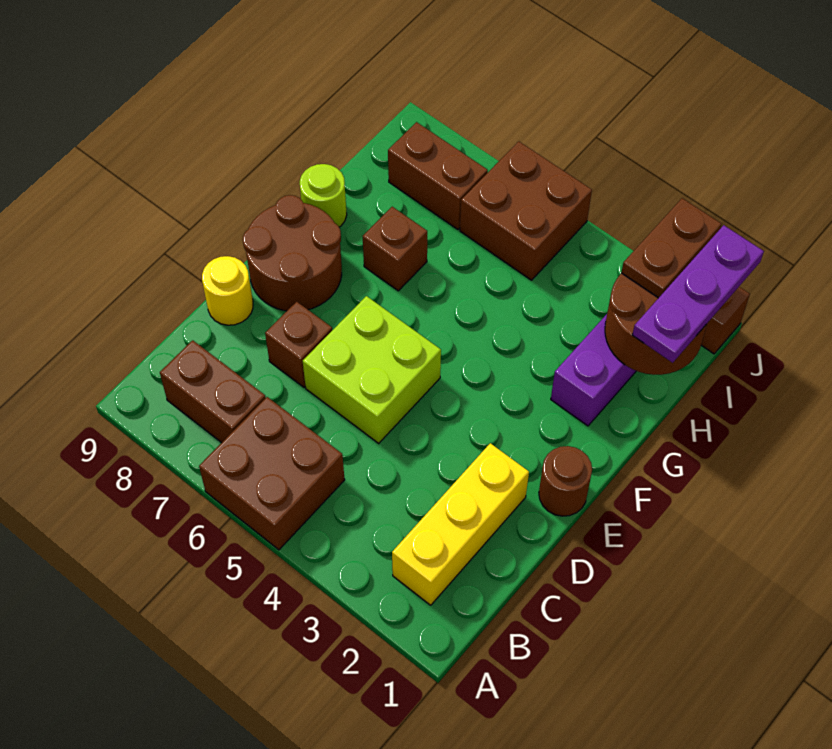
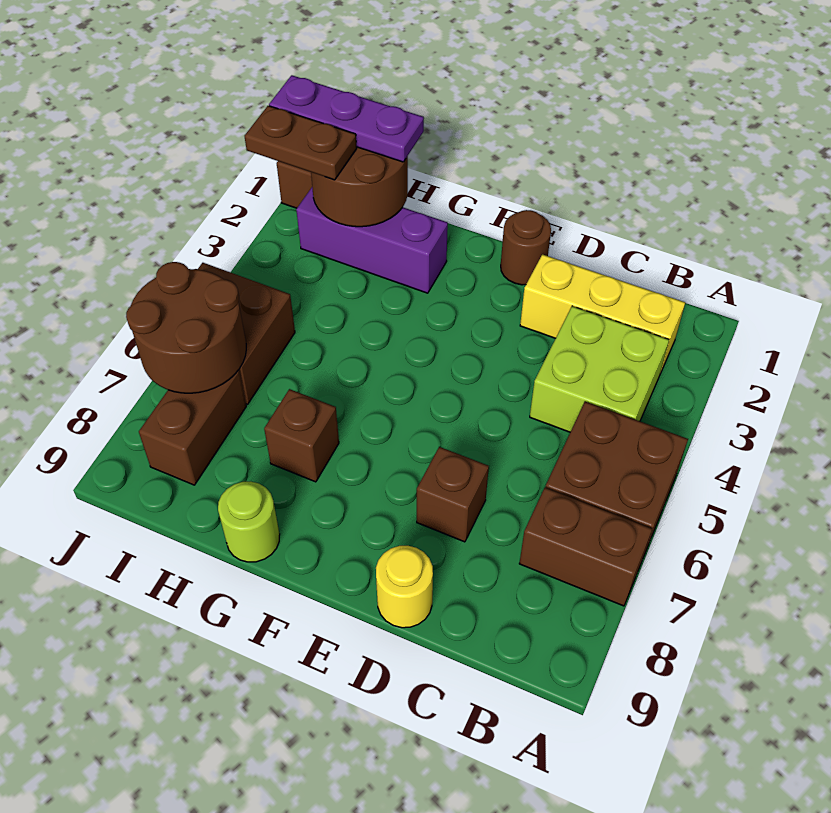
brown 1x2 brick [160,340,266,443] -> brown 1x2 brick turned to [519,488,652,606]
lime 2x2 brick [303,296,441,443] -> lime 2x2 brick moved to [530,306,669,432]
brown 2x2 round brick [243,195,342,311] -> brown 2x2 round brick moved to [126,262,246,393]

